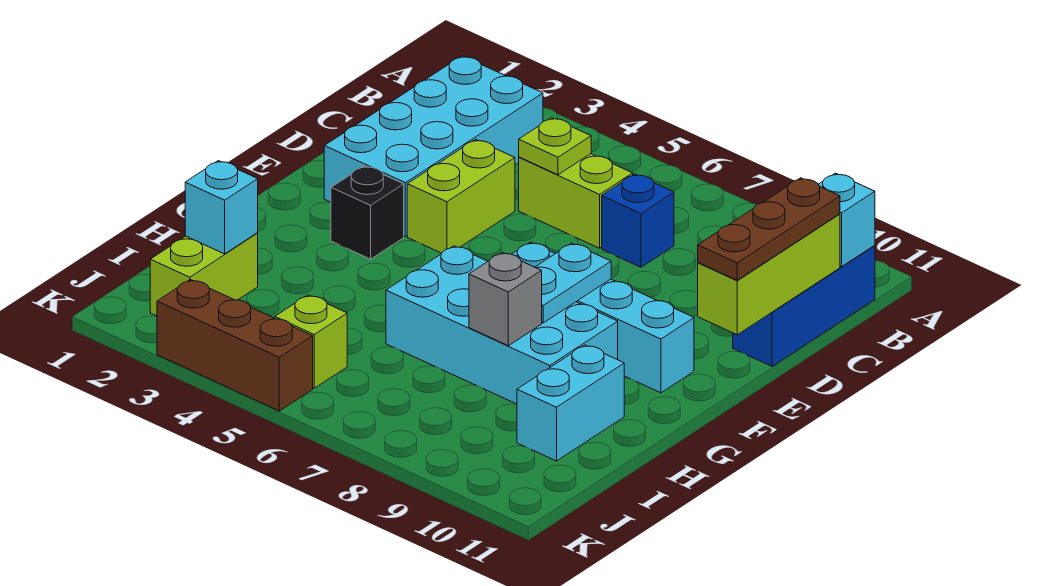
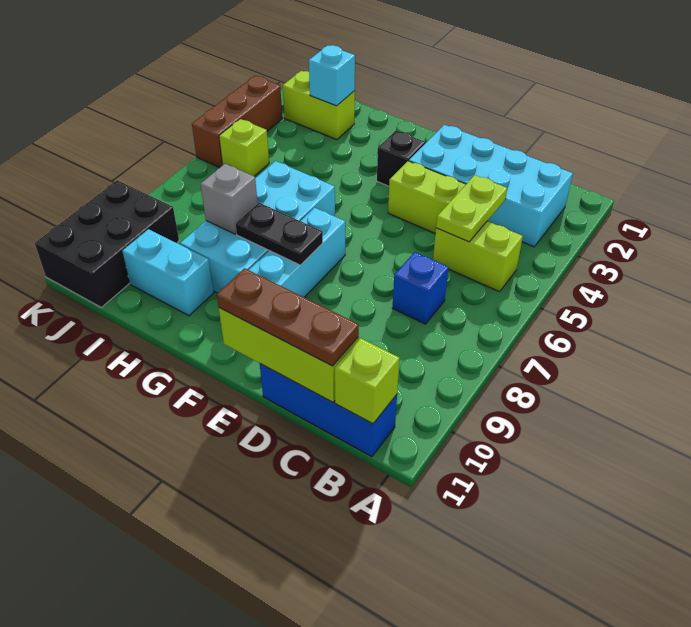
cyan 1x1 brick [818,173,875,266] -> lime 1x1 brick [335,338,400,424]
lime 1x2 brick [519,154,633,248] -> lime 1x2 brick turned to [433,221,523,292]
lime 1x1 plate [519,118,591,175] -> lime 1x2 plate [436,175,507,242]
cyan 1x2 plate [535,243,611,323] -> black 1x2 plate [236,203,323,265]
none -> black 2x3 brick [35,180,179,307]

